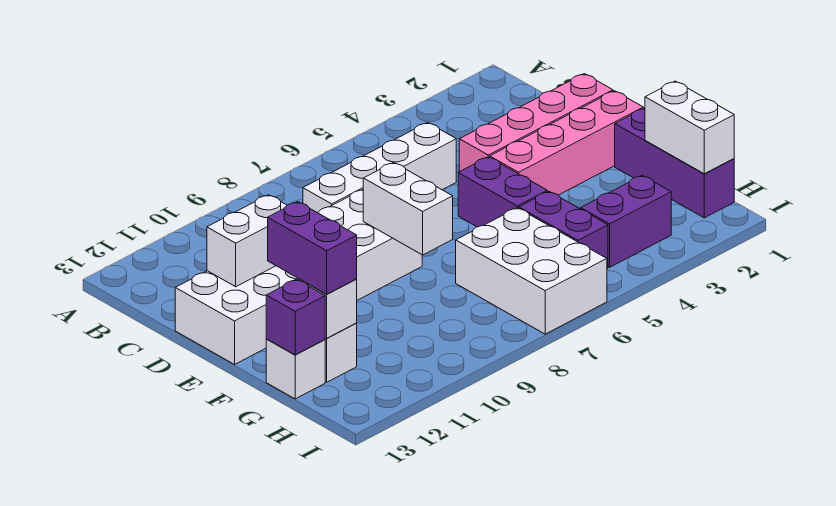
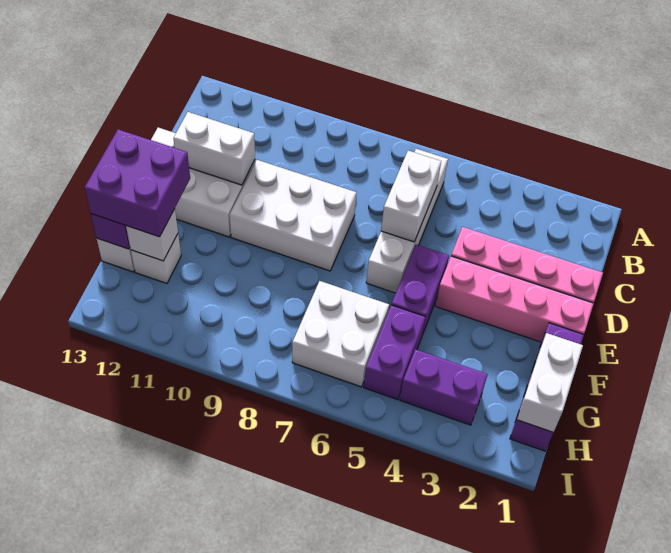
white 1x4 brick [303,123,456,213] -> white 1x4 brick turned to [366,149,448,293]
white 1x2 brick [363,162,453,255] -> white 1x2 brick moved to [381,151,441,242]
purple 1x2 brick [268,202,357,294] -> purple 2x2 brick [85,129,190,237]
white 2x3 brick [456,208,607,334] -> white 2x2 brick [292,281,389,387]

